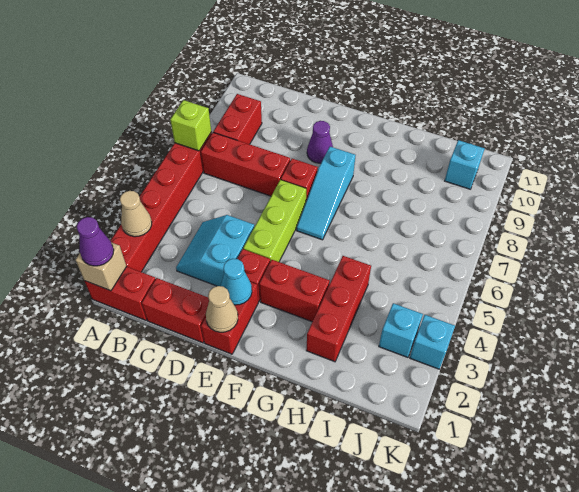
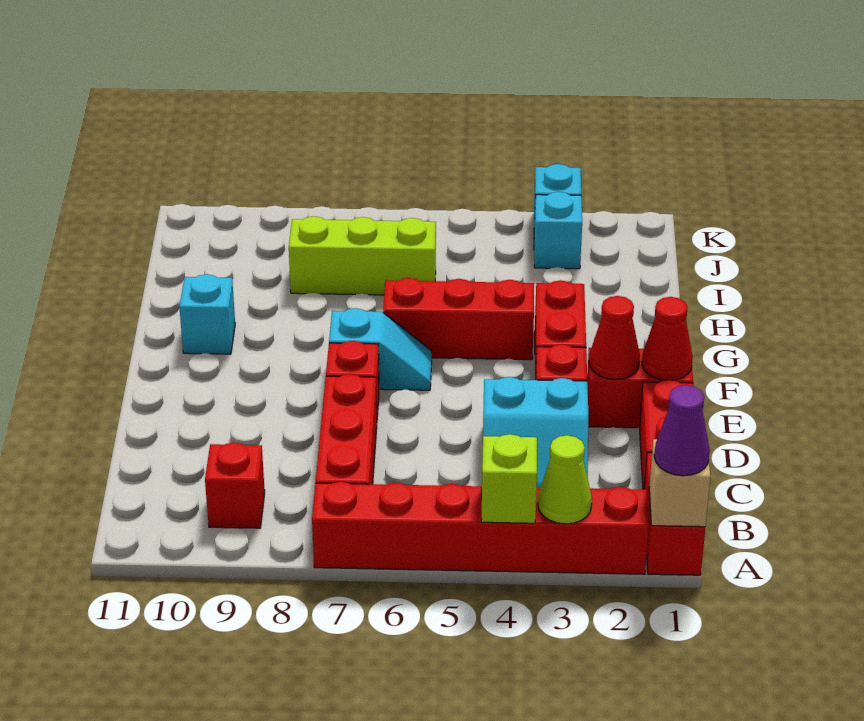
tan 1x1 cone [120,191,152,237] -> lime 1x1 cone [538,435,592,524]
lime 1x1 brick [170,100,211,151] -> lime 1x1 brick moved to [481,434,537,523]
red 1x2 brick [213,94,262,144] -> red 1x1 brick [205,443,265,528]
tan 1x1 cone [206,286,238,332] -> red 1x1 cone [642,297,693,380]
cyan 1x1 cone [221,259,252,305] -> red 1x1 cone [589,296,640,379]
lime 1x3 brick [243,180,306,262] -> lime 1x3 brick moved to [289,216,436,295]
purple 1x1 cone [307,121,333,163] -> none
cyan 1x3 slope [297,147,356,240] -> cyan 1x2 slope [329,308,432,390]
red 1x3 brick [306,256,371,362] -> red 1x3 brick moved to [383,278,534,360]
cyan 1x1 brick [445,140,485,189] -> cyan 1x1 brick moved to [179,274,235,354]

